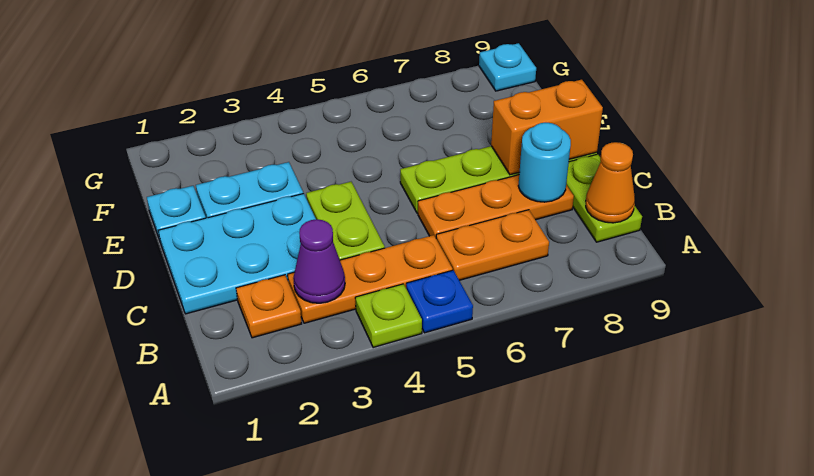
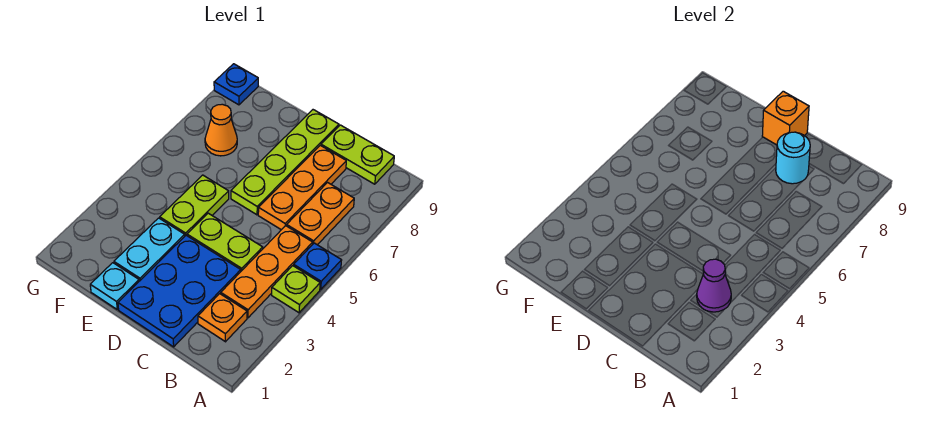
orange 1x1 cone [586,142,635,223] -> orange 1x1 cone moved to [205,104,237,156]
cyan 2x3 plate [158,193,316,314] -> blue 2x3 plate [118,235,241,347]
orange 1x2 brick [491,80,603,175] -> orange 1x1 brick [762,91,809,145]
none -> lime 1x2 plate [160,175,229,236]
cyan 1x1 plate [479,43,536,91] -> blue 1x1 plate [214,64,258,105]

